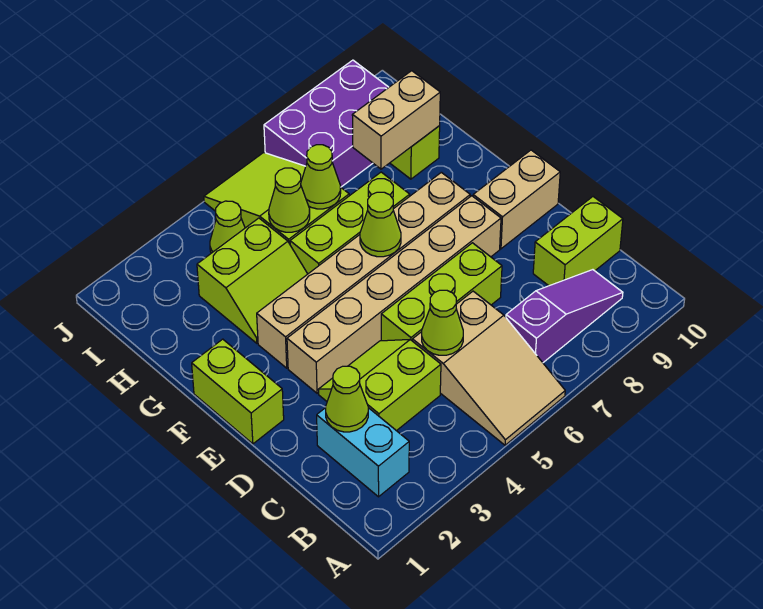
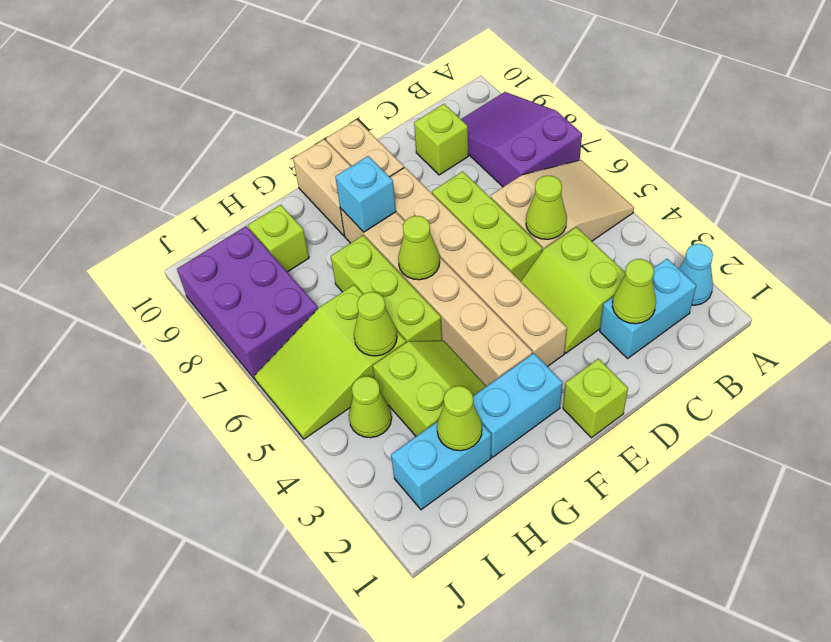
none -> cyan 1x1 cone [679,244,713,305]
purple 1x3 slope [506,270,623,362] -> purple 2x3 slope [461,92,582,187]
lime 1x2 brick [533,197,623,286] -> lime 1x1 brick [414,104,468,175]
lime 1x2 brick [192,339,284,444] -> lime 1x1 brick [563,359,628,438]
none -> cyan 1x2 brick [473,353,562,457]
none -> cyan 1x1 brick [335,156,396,232]
none -> cyan 1x2 brick [391,422,491,510]
lime 1x1 cone [301,145,341,209] -> lime 1x1 cone moved to [437,386,482,451]
tan 1x2 brick [352,71,440,169] -> tan 1x2 brick moved to [293,139,351,236]

